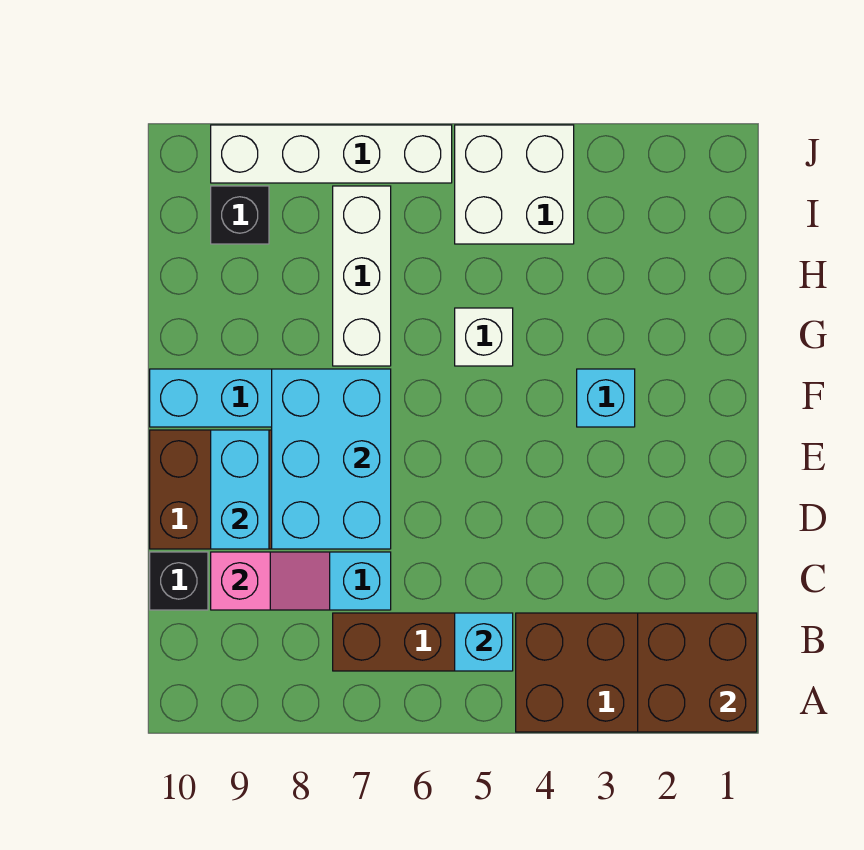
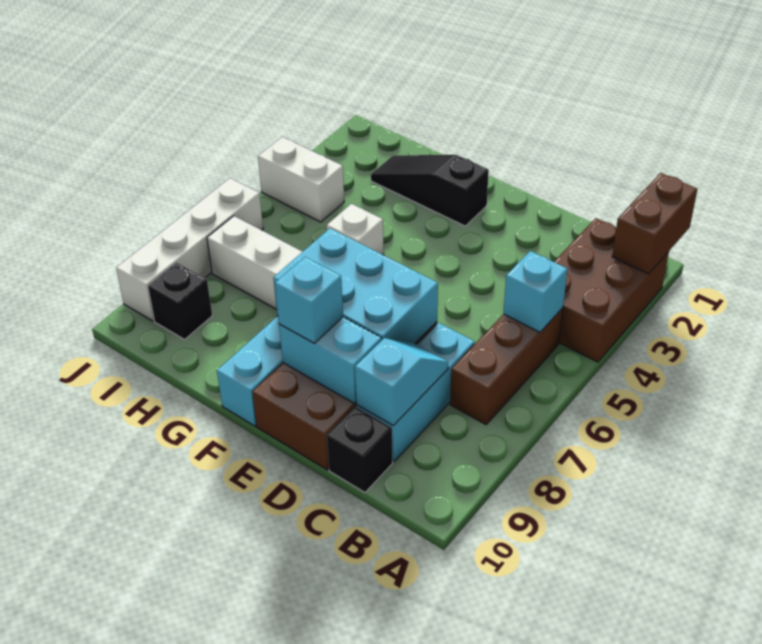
brown 2x2 brick [638,613,757,732] -> brown 1x2 brick [612,173,697,274]
pink 1x2 slope [211,552,330,610] -> cyan 1x2 slope [355,338,448,426]
none -> black 1x3 slope [371,155,489,226]
cyan 1x1 brick [577,369,635,427] -> cyan 1x1 brick moved to [275,257,343,343]
white 2x2 brick [455,125,574,244] -> white 1x2 brick [258,137,344,222]

